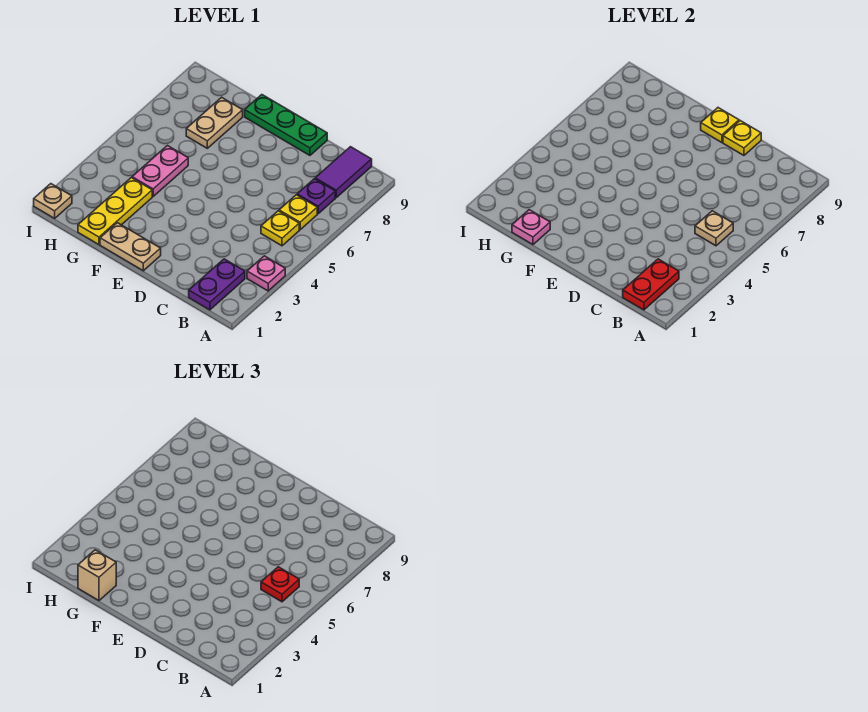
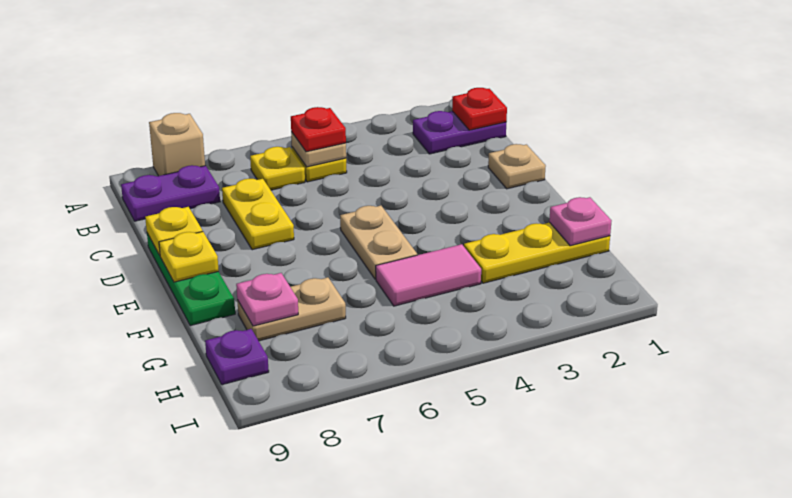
pink 1x1 plate [247,256,285,291] -> pink 1x1 plate moved to [236,273,298,326]
red 1x2 plate [623,259,679,310] -> red 1x1 plate [452,88,507,130]
purple 1x1 plate [297,179,335,214] -> purple 1x1 plate moved to [205,329,269,385]
purple 1x2 tile [315,147,372,198] -> purple 1x2 plate [121,165,220,221]
none -> yellow 1x2 plate [222,179,294,250]
tan 1x2 plate [100,223,161,271] -> tan 1x2 plate moved to [340,206,417,279]
tan 1x1 brick [78,550,116,601] -> tan 1x1 brick moved to [149,113,205,176]
pink 1x2 plate [132,146,188,196] -> pink 1x2 tile [376,244,481,306]
tan 1x1 plate [34,184,72,218] -> tan 1x1 plate moved to [488,144,546,189]

